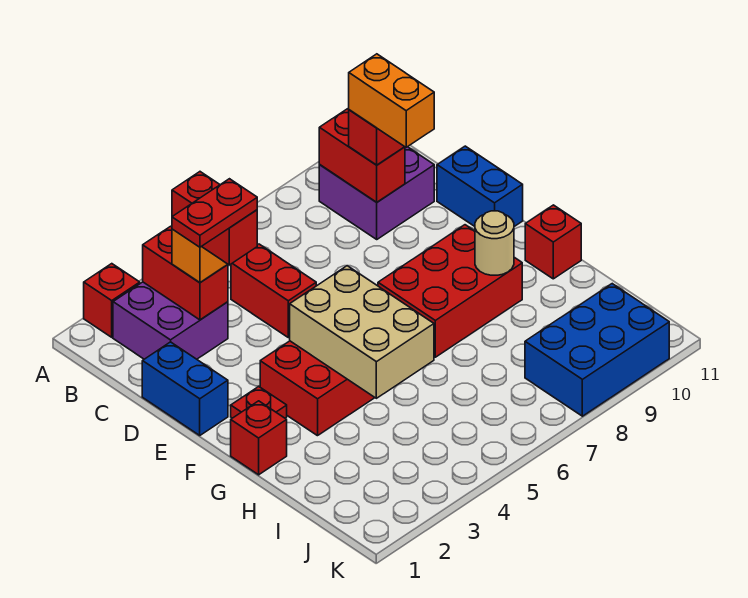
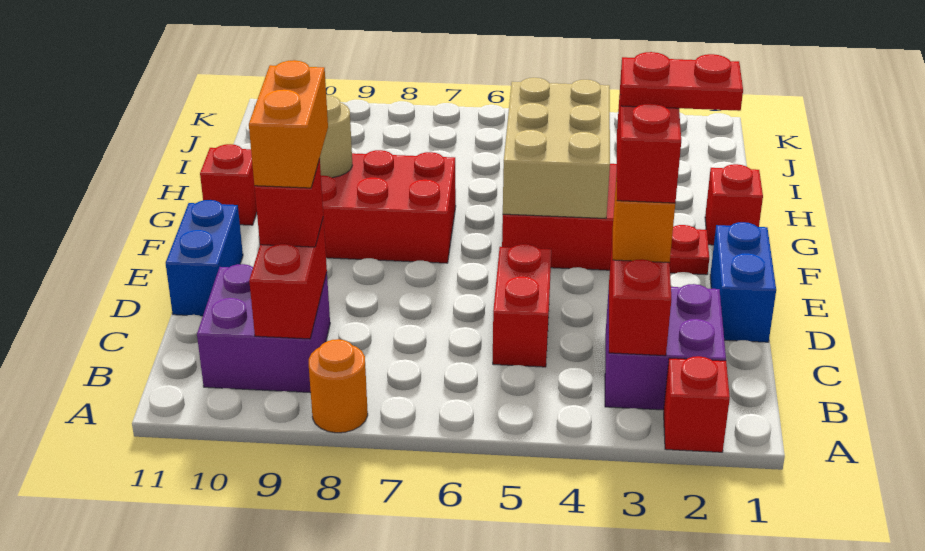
none -> orange 1x1 round brick [309,339,368,433]
blue 2x3 brick [525,284,669,416] -> none

